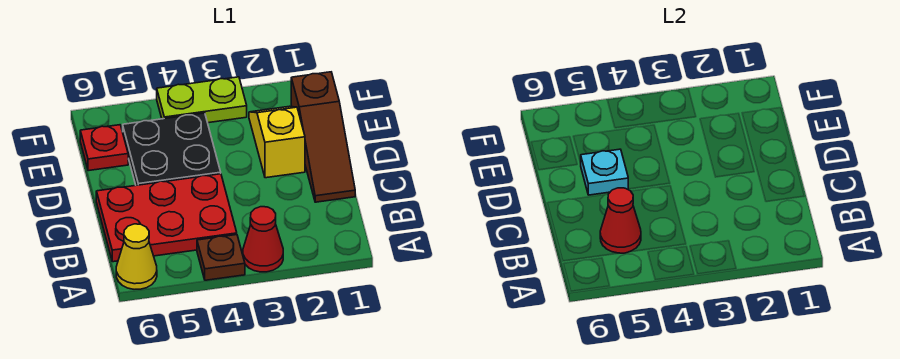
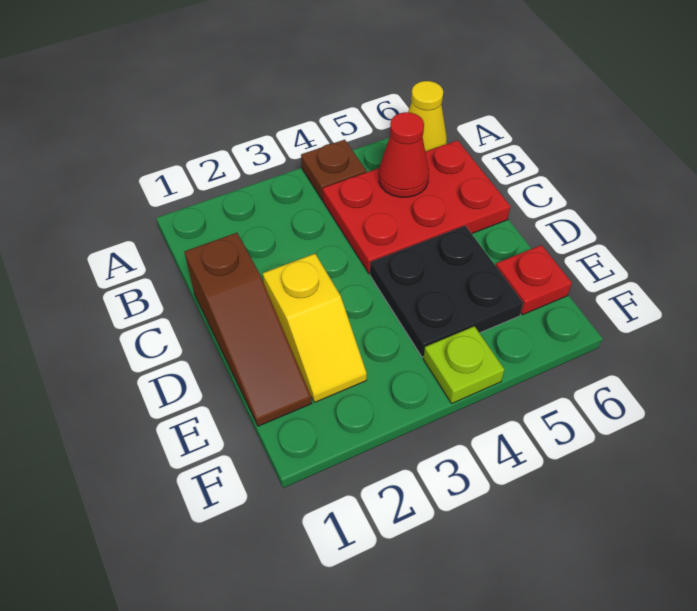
red 1x1 cone [243,207,283,272] -> none
brown 1x3 slope [291,72,355,202] -> brown 1x3 slope turned to [185,233,312,426]
cyan 1x1 plate [581,149,628,195] -> none
lime 1x2 plate [157,77,247,123] -> lime 1x1 plate [423,326,505,403]

